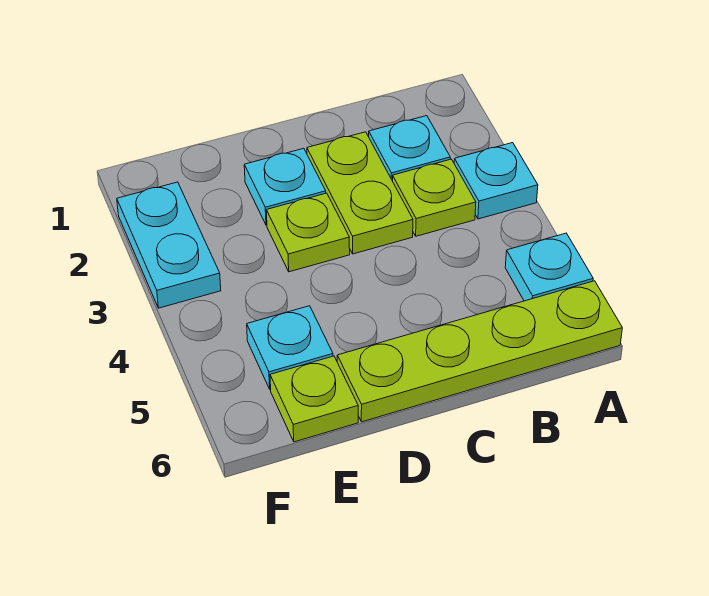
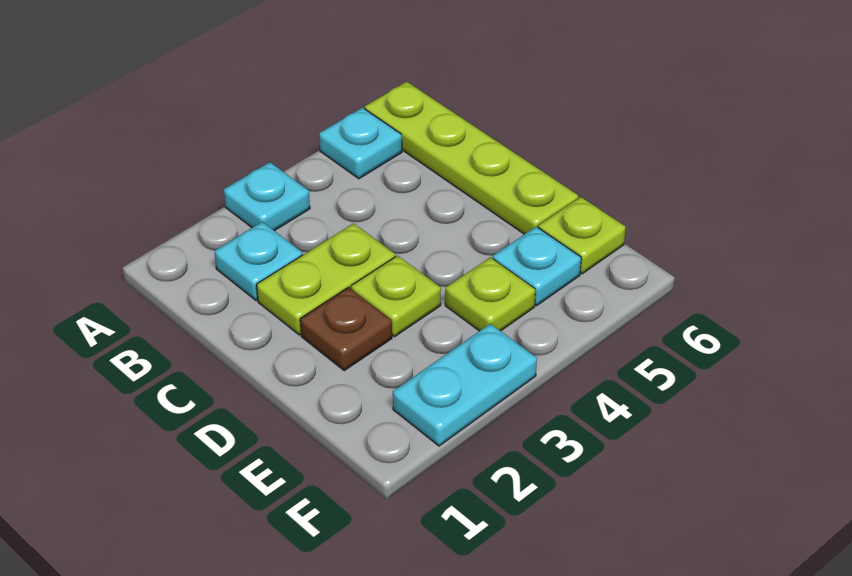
lime 1x1 plate [393,159,476,236] -> lime 1x1 plate moved to [445,257,535,331]
cyan 1x1 plate [244,148,326,225] -> brown 1x1 plate [300,287,392,370]

